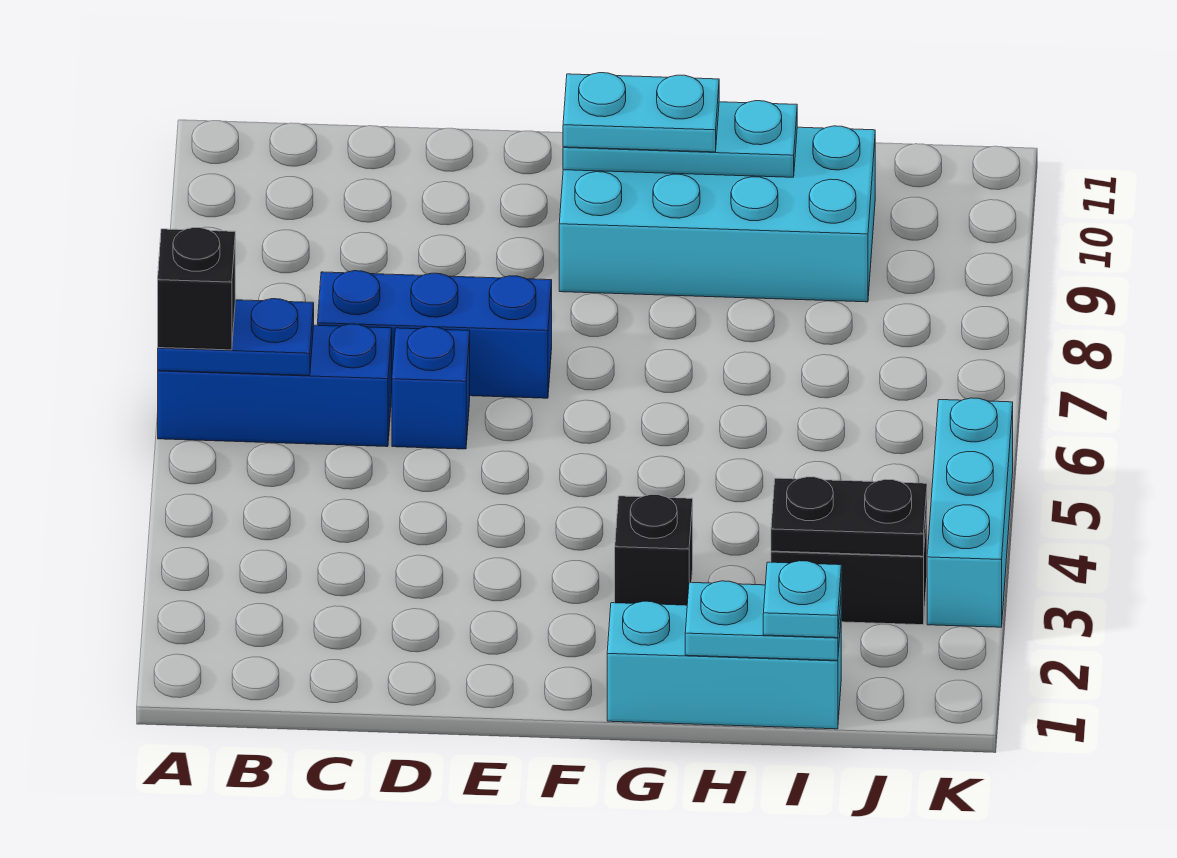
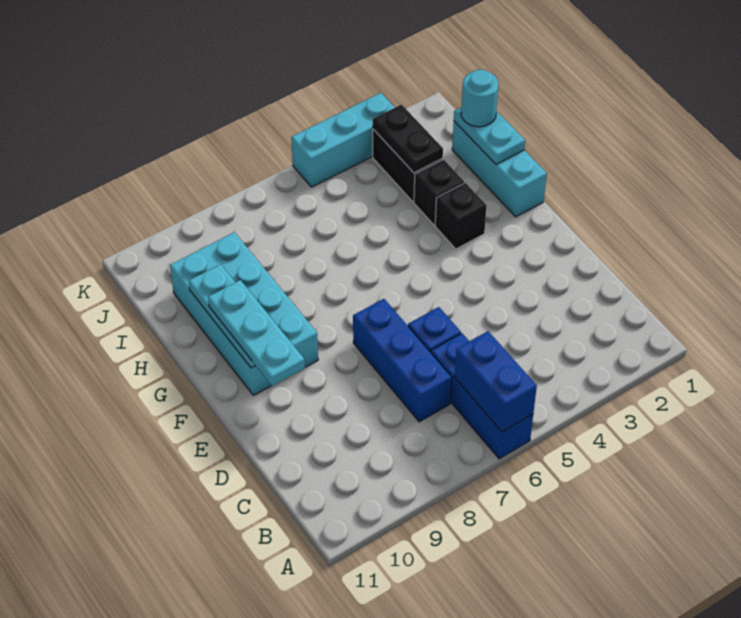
blue 1x2 plate [158,299,314,375] -> blue 1x2 brick [455,331,537,432]
black 1x1 brick [158,228,235,350] -> black 1x1 brick moved to [414,160,464,225]
cyan 1x2 plate [563,73,719,152] -> cyan 1x3 plate [208,280,305,386]
cyan 1x1 plate [763,561,841,638] -> cyan 1x1 round brick [461,70,499,127]

